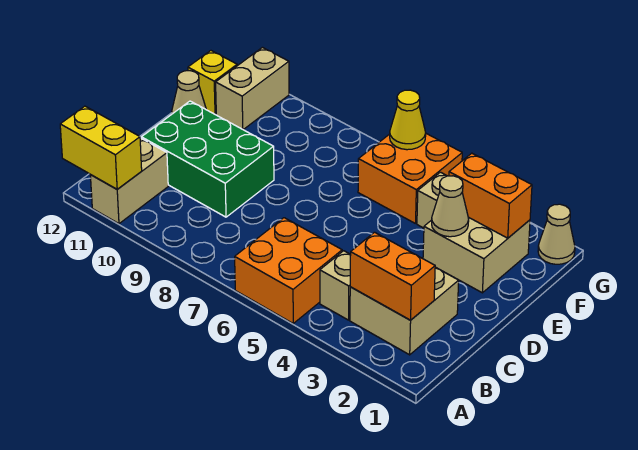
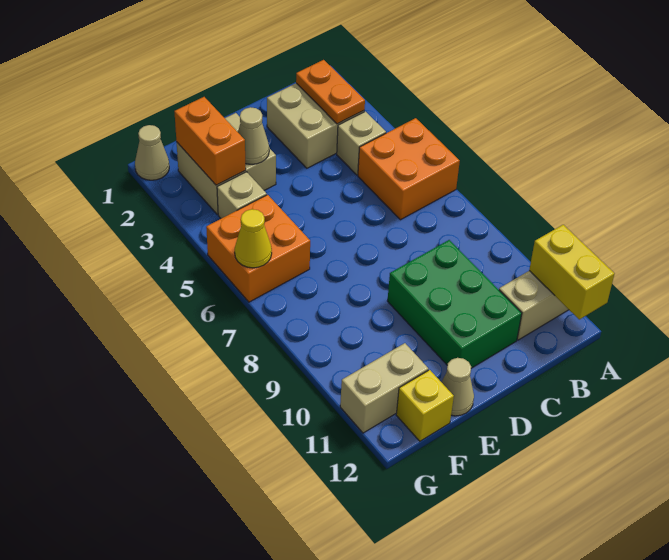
orange 1x2 brick [350,232,435,320] -> orange 1x2 plate [296,60,365,124]

